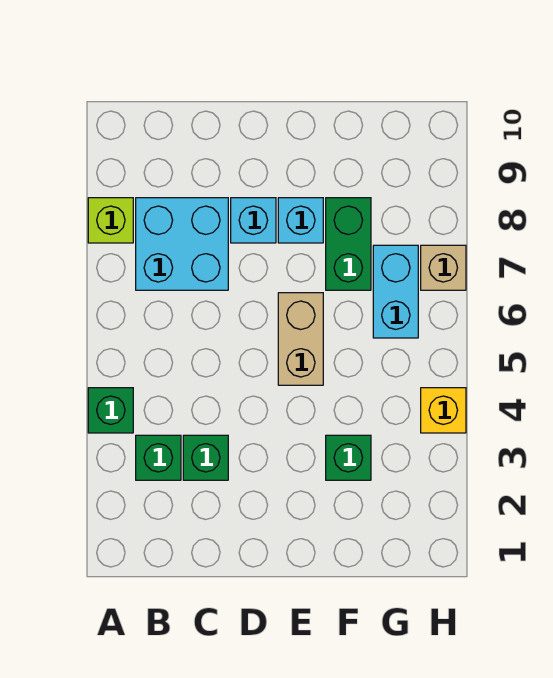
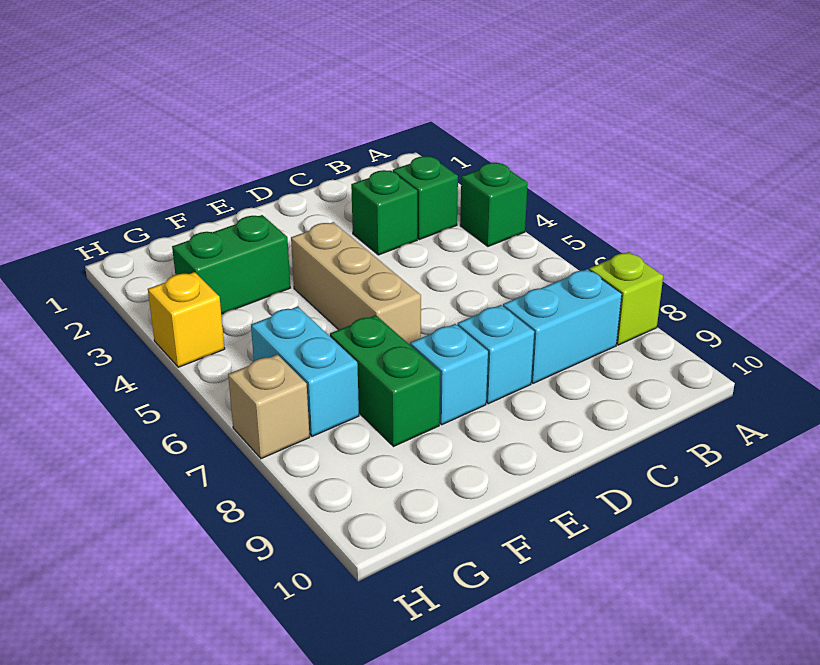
cyan 2x2 brick [136,198,228,290] -> cyan 1x2 brick [503,269,622,383]
tan 1x2 brick [278,293,323,385] -> tan 1x3 brick [291,222,421,345]
green 1x1 brick [326,435,371,480] -> green 1x2 brick [172,215,290,314]

